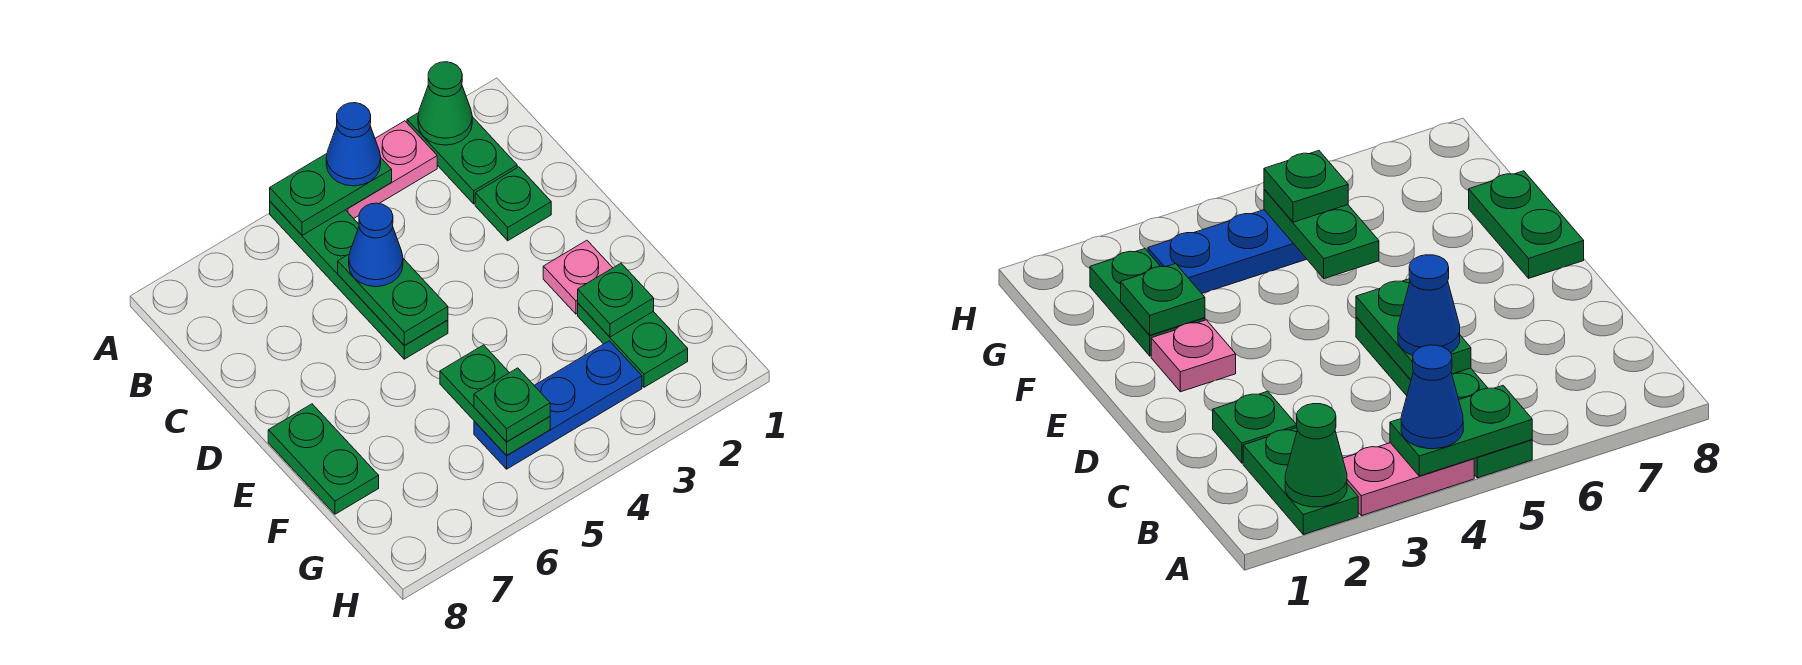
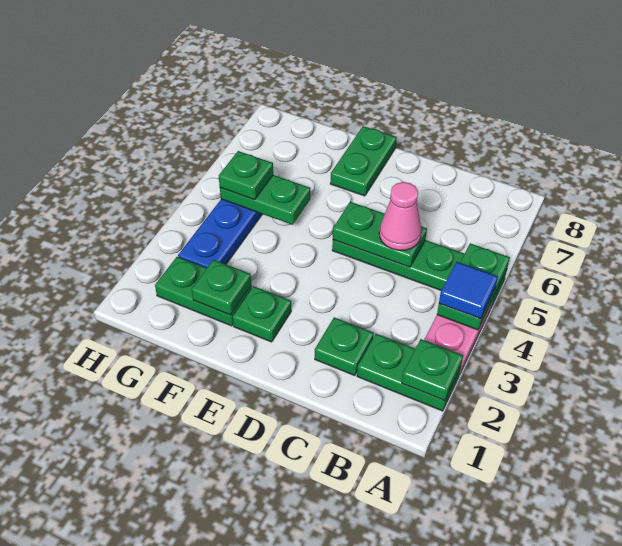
green 1x1 cone [418,62,472,145] -> green 1x1 plate [402,339,463,401]
blue 1x1 cone [326,103,381,186] -> blue 1x1 tile [439,262,498,319]
blue 1x1 cone [349,203,403,287] -> pink 1x1 cone [379,182,422,250]
pink 1x1 plate [543,240,613,314] -> green 1x1 plate [233,286,291,342]
green 1x2 plate [268,404,379,514] -> green 1x2 plate turned to [330,126,396,196]

